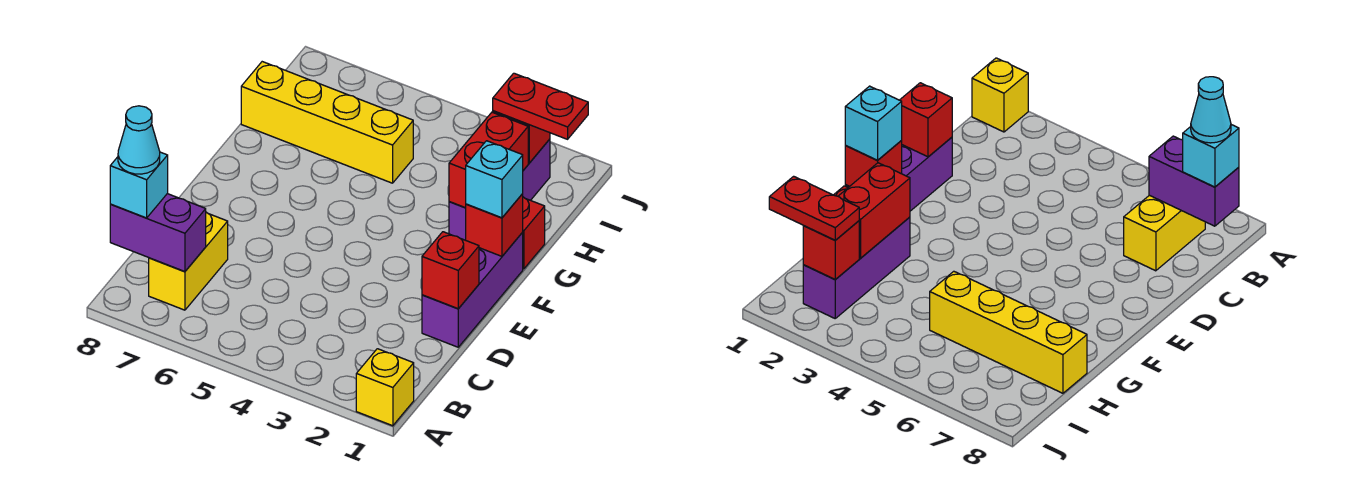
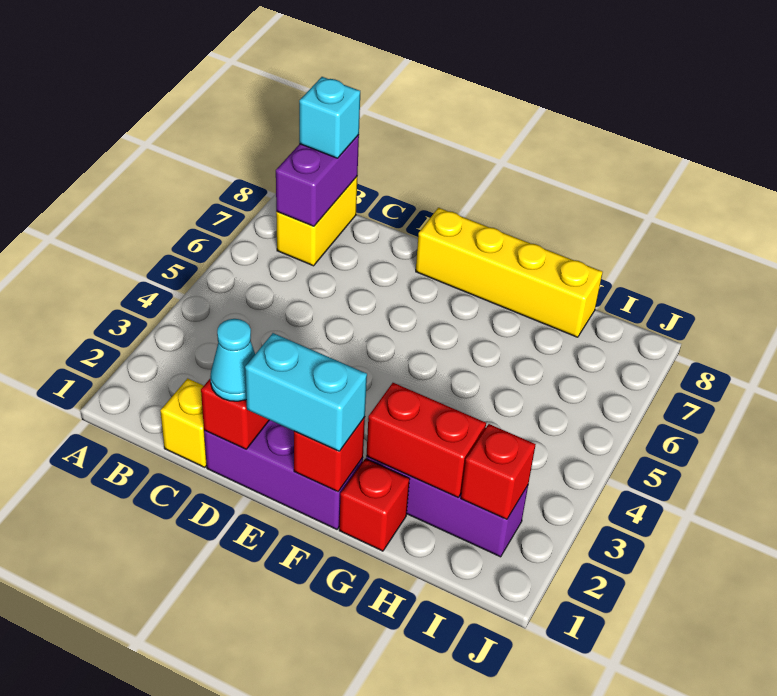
yellow 1x1 brick [356,349,414,426] -> yellow 1x1 brick moved to [160,378,207,467]
yellow 1x2 brick [149,212,228,310] -> yellow 1x2 brick turned to [276,177,357,266]
cyan 1x1 cone [118,106,160,174] -> cyan 1x1 cone moved to [210,319,255,401]
cyan 1x1 brick [466,141,523,218] -> cyan 1x2 brick [245,333,367,451]
yellow 1x4 brick [241,62,413,183] -> yellow 1x4 brick turned to [416,208,603,337]
red 1x2 plate [493,73,588,139] -> none

